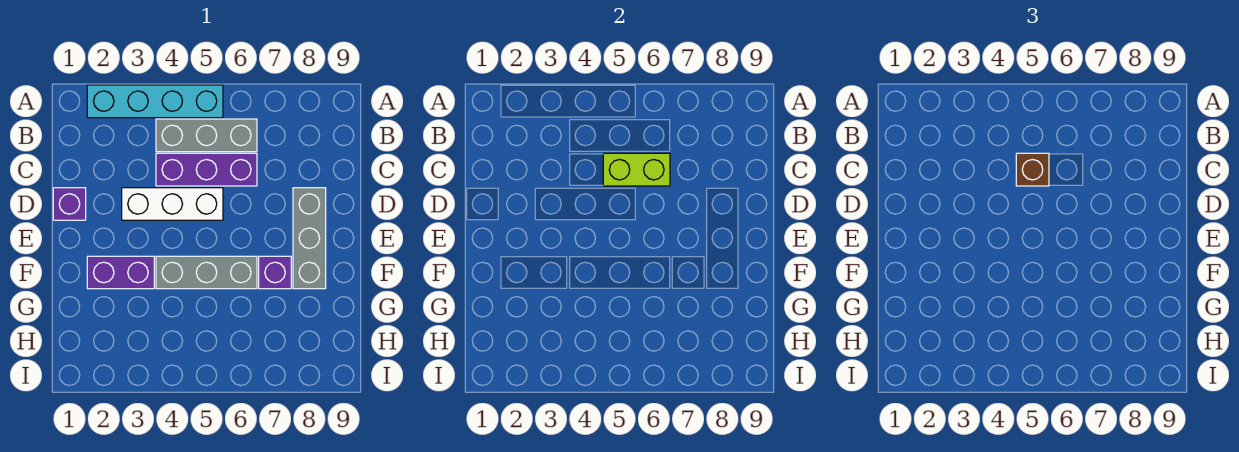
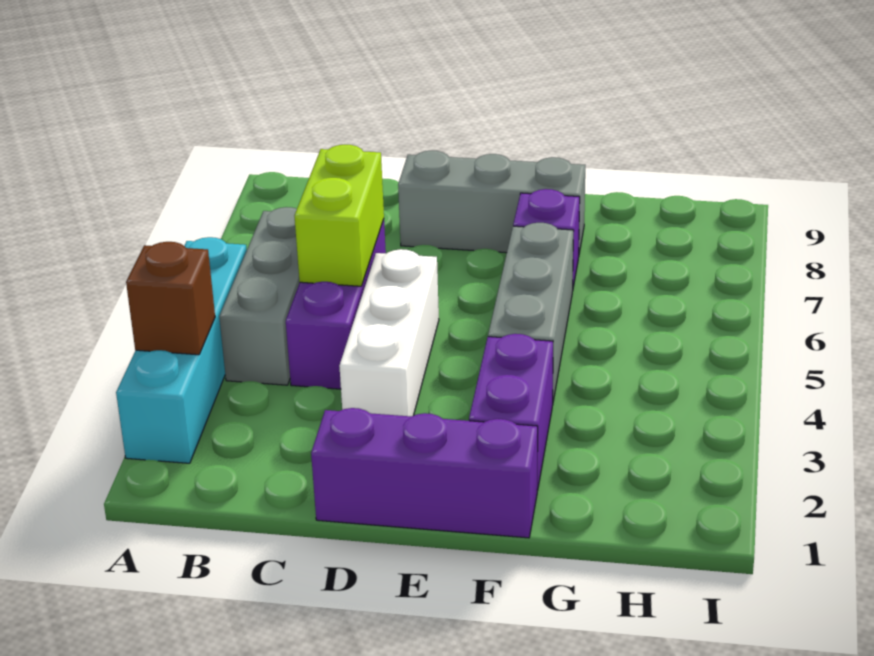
brown 1x1 brick [1016,153,1049,186] -> brown 1x1 brick moved to [126,242,215,355]
purple 1x1 brick [53,188,86,220] -> purple 1x3 brick [311,408,538,538]

